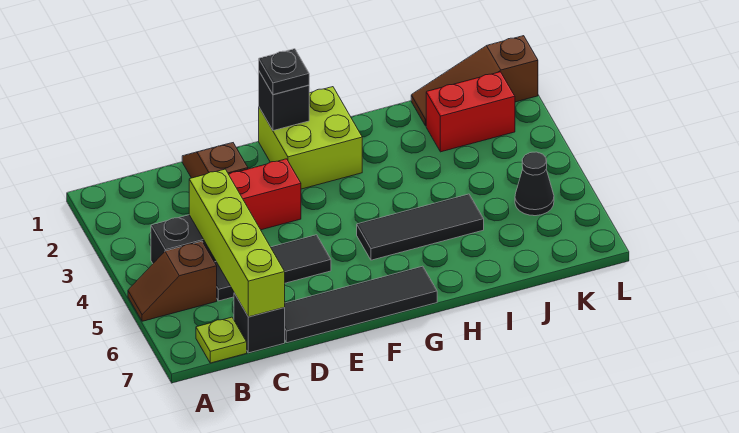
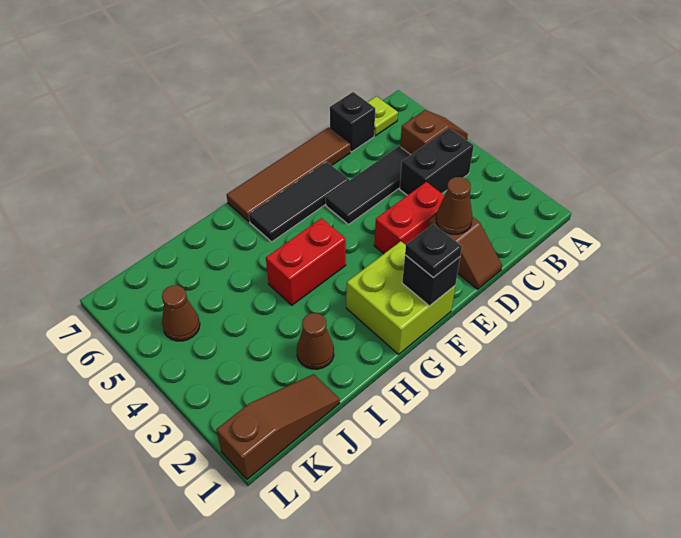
lime 1x4 brick [189,169,285,317] -> none
none -> brown 1x1 cone [436,177,472,234]
black 1x4 tile [284,266,437,343] -> brown 1x4 tile [227,127,350,222]
black 1x3 tile [357,194,484,260] -> black 1x3 tile moved to [249,162,349,242]
none -> brown 1x1 cone [297,313,334,369]
red 1x2 brick [426,72,515,152] -> red 1x2 brick moved to [266,218,346,305]
black 1x1 cone [515,152,554,216] -> brown 1x1 cone [162,285,200,341]

